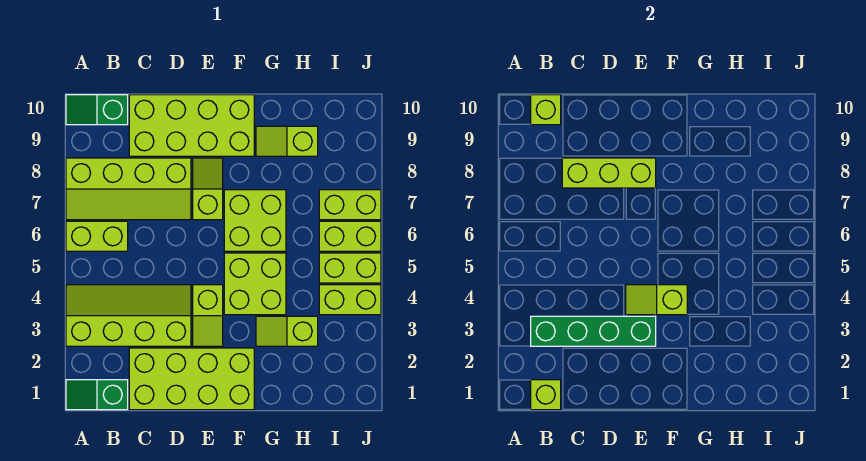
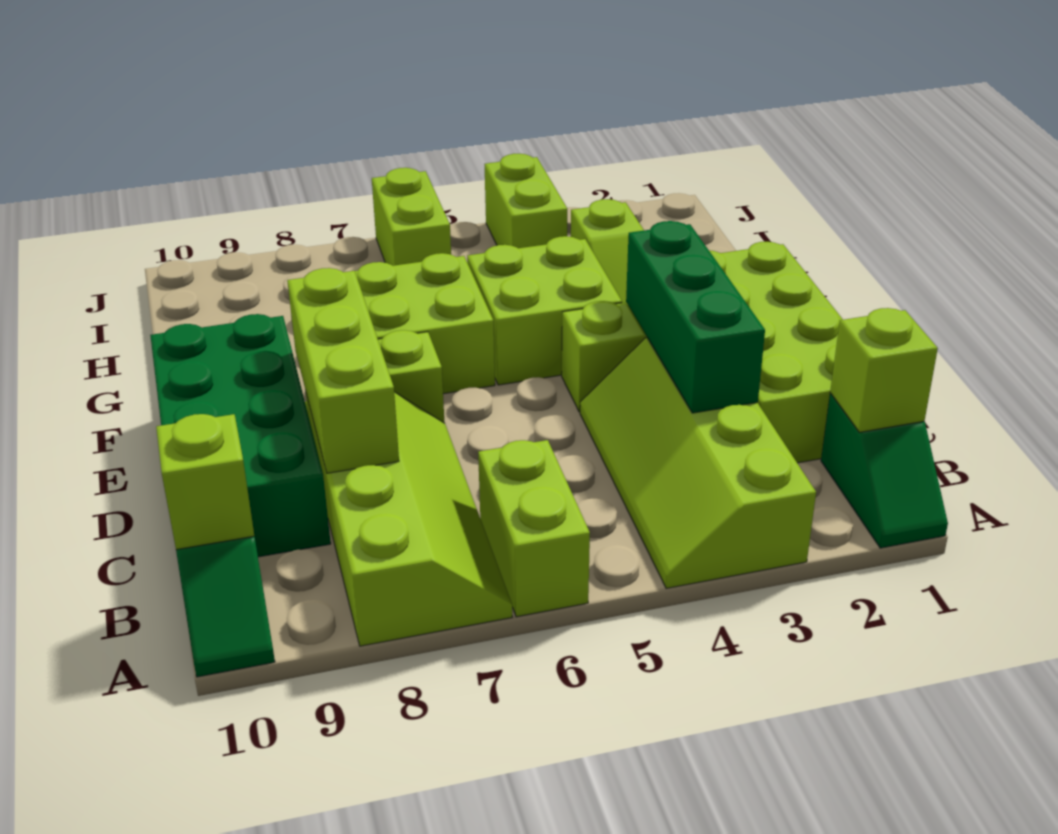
green 1x4 brick [531,316,656,346] -> green 1x3 brick [626,221,765,413]
lime 2x4 brick [129,95,254,156] -> green 2x4 brick [150,314,331,557]
lime 1x2 slope [626,285,687,315] -> none
lime 1x2 slope [256,126,318,156] -> none
lime 1x2 brick [319,253,381,283] -> none
lime 1x2 brick [319,190,381,220] -> none

